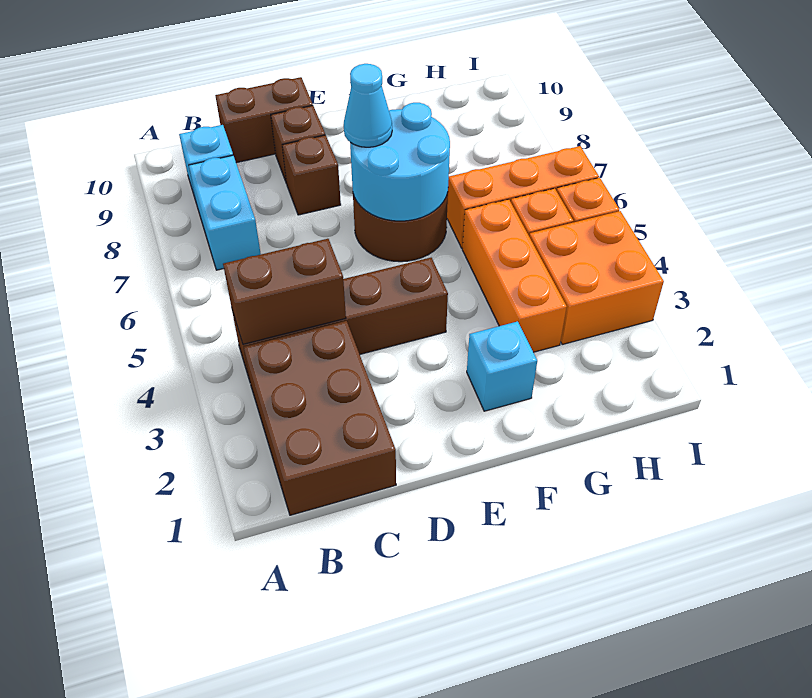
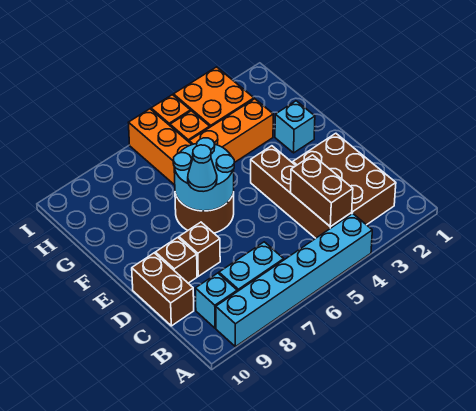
none -> cyan 1x6 brick [216,213,372,347]
brown 2x3 brick [244,321,396,515] -> brown 2x3 brick turned to [293,133,396,225]

